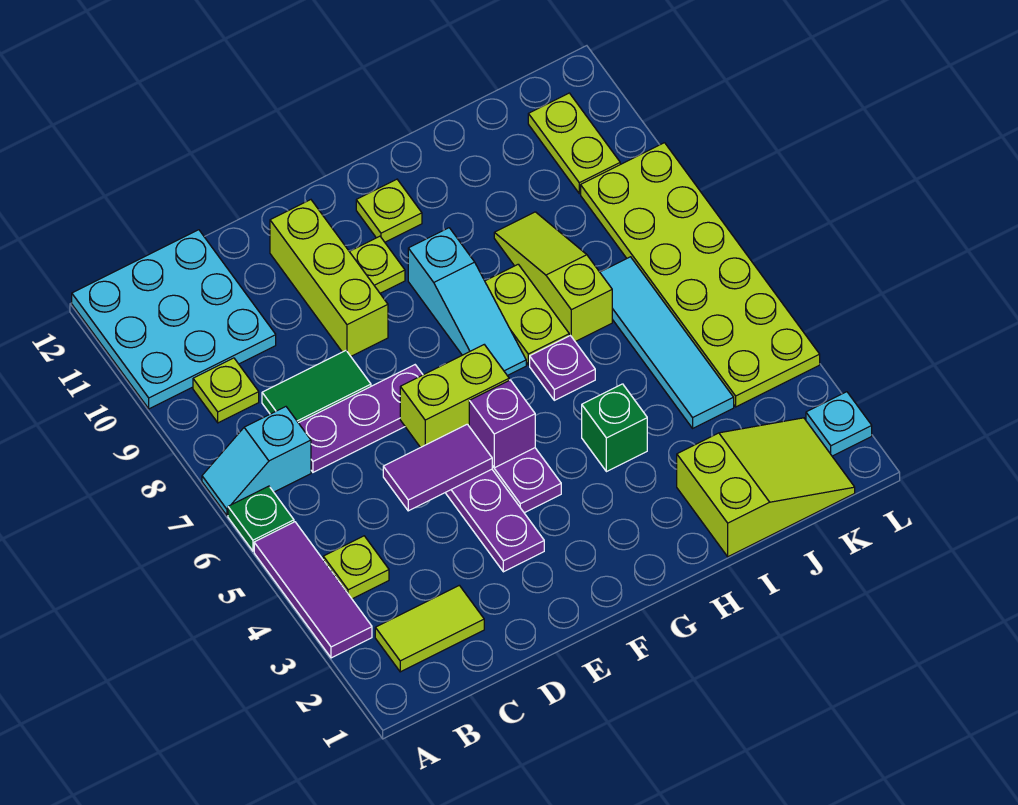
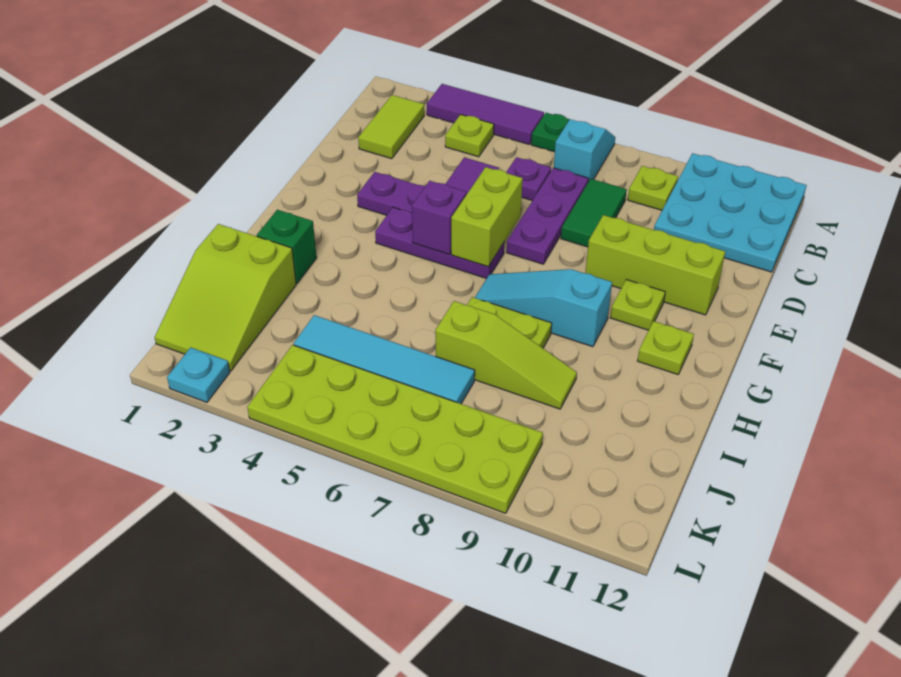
green 1x1 brick [582,384,647,472] -> green 1x1 brick moved to [257,210,317,283]
purple 1x1 plate [530,336,595,400] -> purple 1x1 plate moved to [506,157,551,201]
lime 1x2 plate [528,93,620,194] -> none

